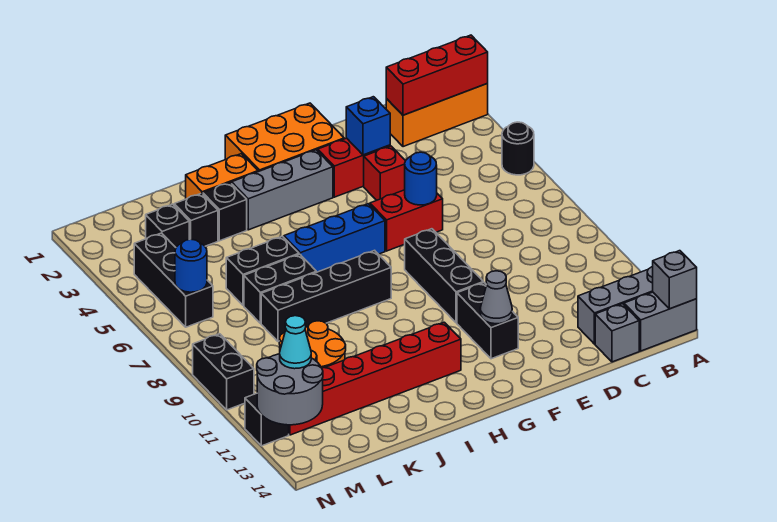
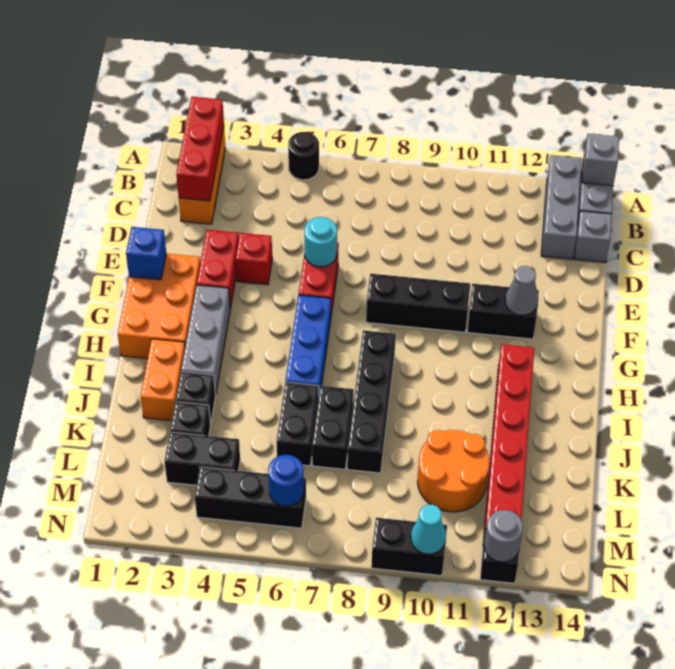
blue 1x1 brick [346,97,390,155] -> blue 1x1 brick moved to [126,227,166,280]
blue 1x1 round brick [405,152,437,205] -> cyan 1x1 round brick [304,217,337,267]
black 1x1 brick [146,204,189,247] -> black 1x2 brick [164,432,240,485]
grey 2x2 round brick [257,354,323,425] -> grey 1x1 round brick [484,510,523,562]
cyan 1x1 cone [280,316,311,369] -> cyan 1x1 cone moved to [411,504,446,554]

